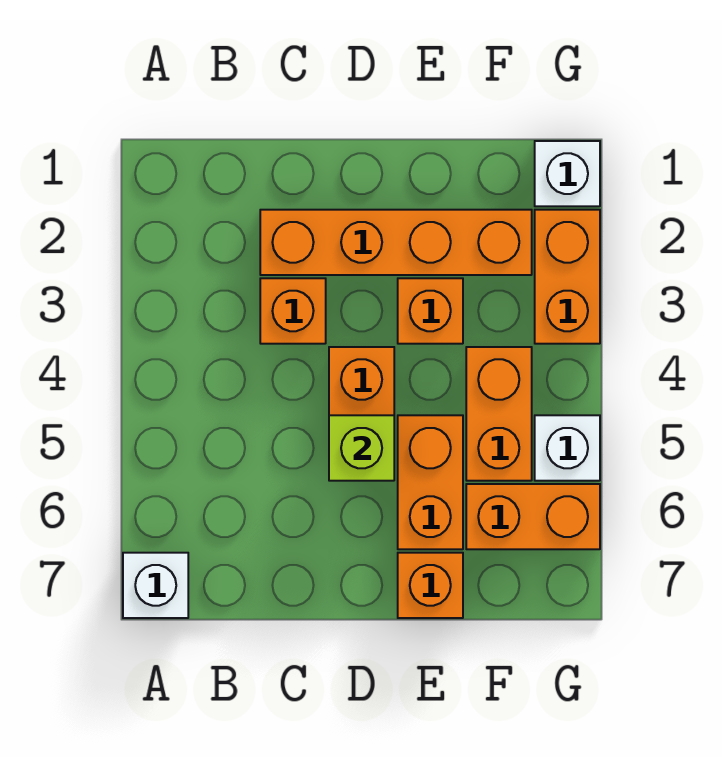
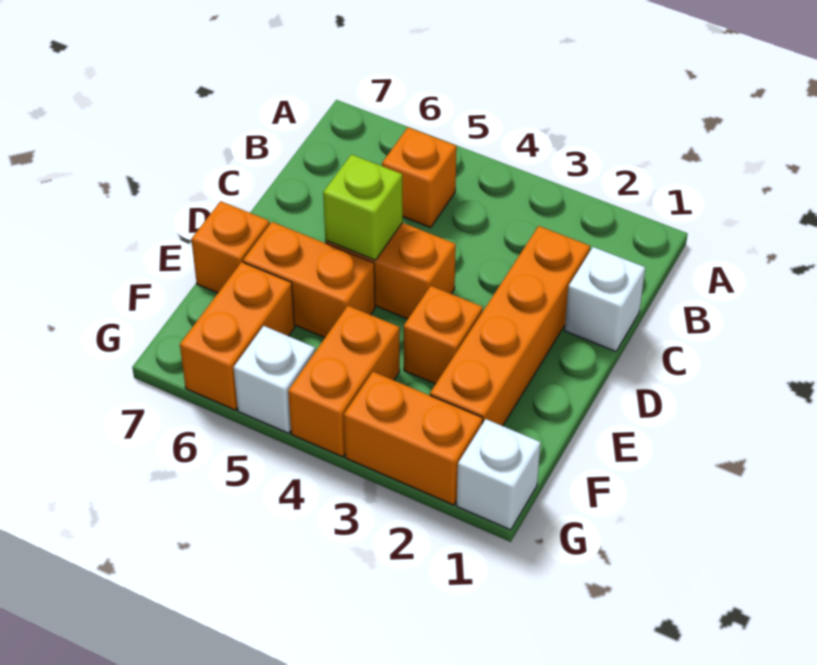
white 1x1 brick [123,553,188,618] -> white 1x1 brick moved to [565,247,645,352]
orange 1x1 brick [260,278,326,344] -> orange 1x1 brick moved to [382,127,457,228]
orange 1x2 brick [466,347,532,481] -> orange 1x2 brick turned to [288,306,400,457]

